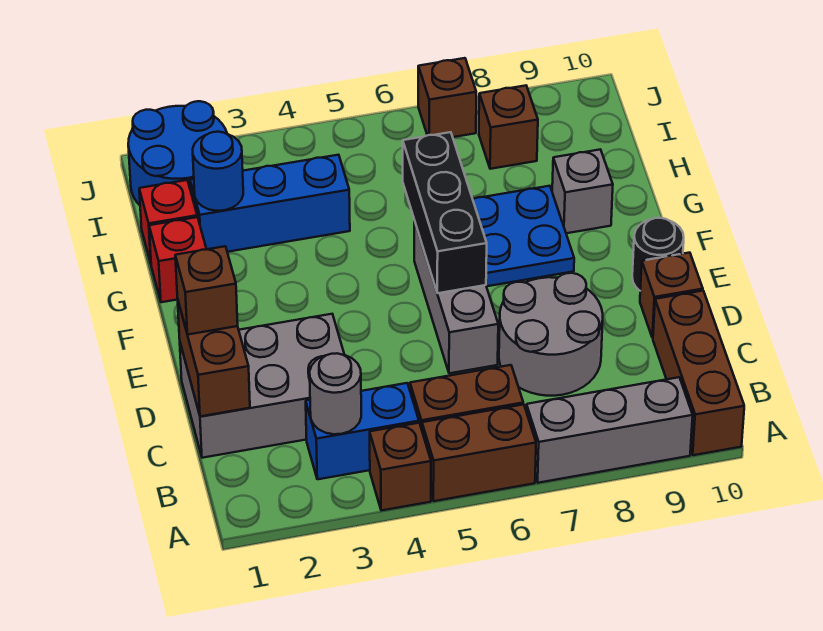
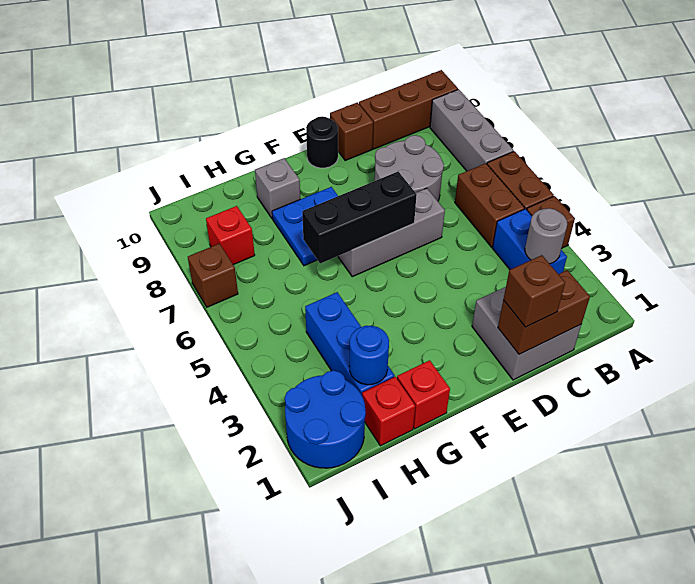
grey 2x3 brick [180,314,344,458] -> grey 2x2 brick [472,287,581,380]
brown 1x1 brick [479,86,538,169] -> red 1x1 brick [206,206,255,265]

